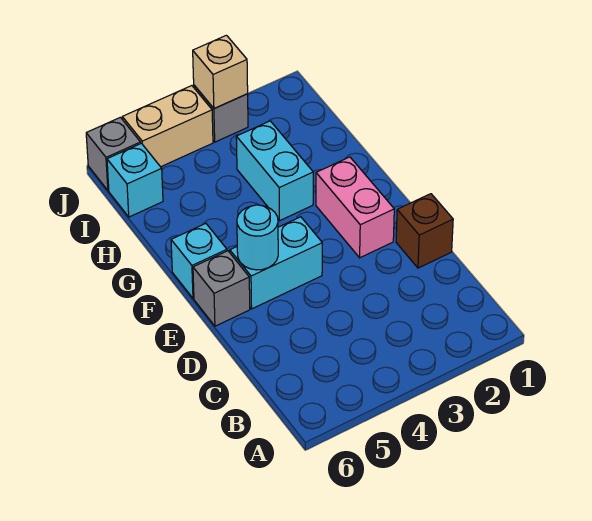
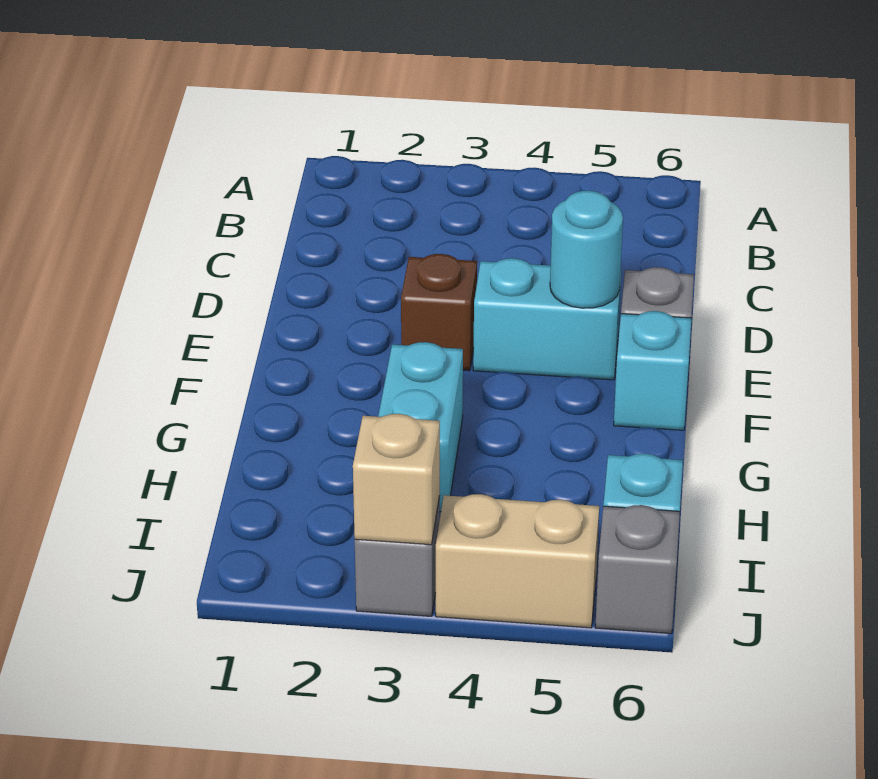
brown 1x1 brick [396,194,453,268] -> brown 1x1 brick moved to [401,254,477,371]
pink 1x2 brick [316,157,394,258] -> none

